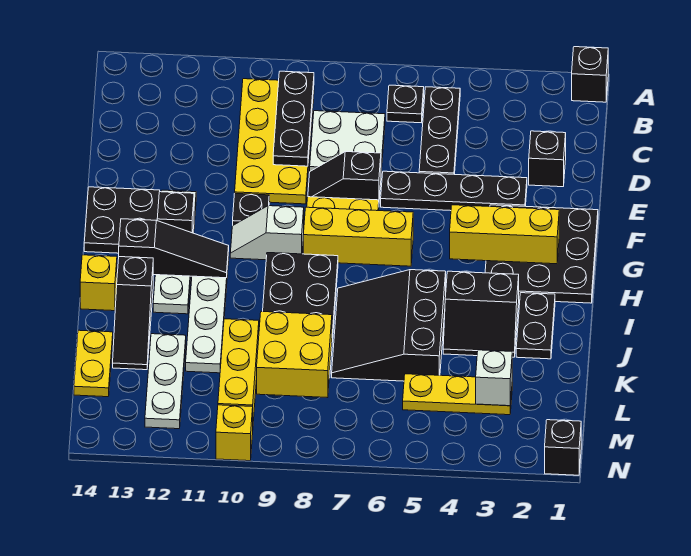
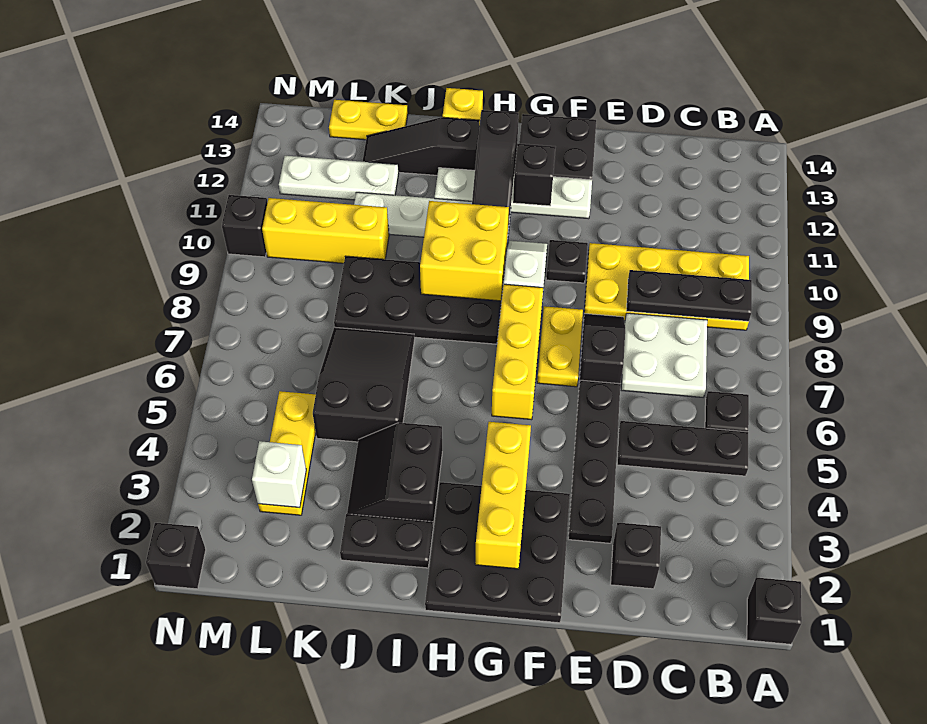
black 3x3 slope [332,270,446,381] -> black 2x3 slope [313,327,415,442]
yellow 2x2 brick [257,311,332,398] -> yellow 2x2 brick moved to [420,201,509,301]
yellow 1x1 brick [216,405,253,461] -> black 1x1 brick [222,195,267,257]

